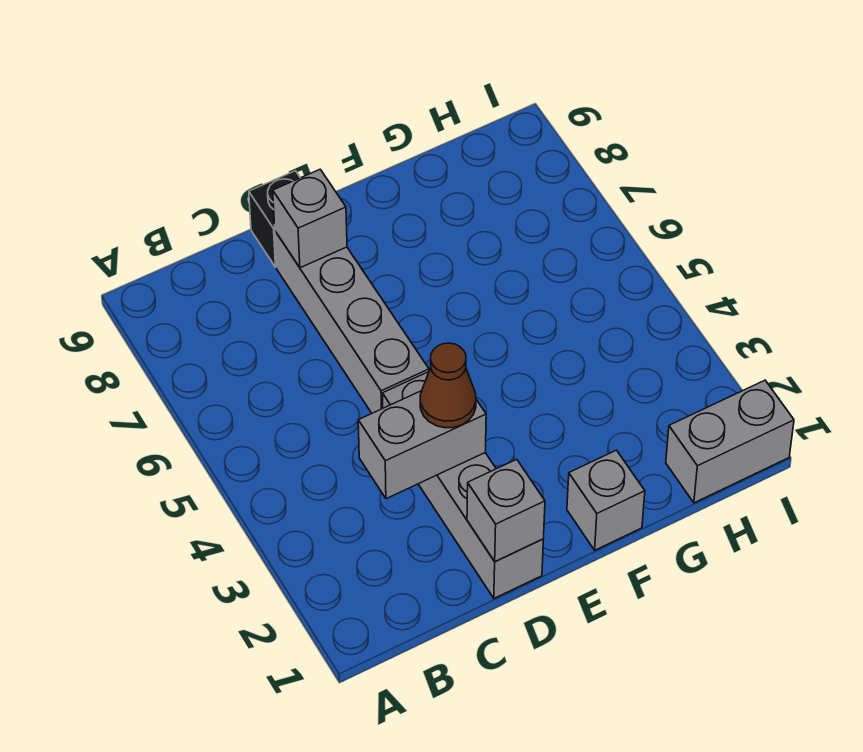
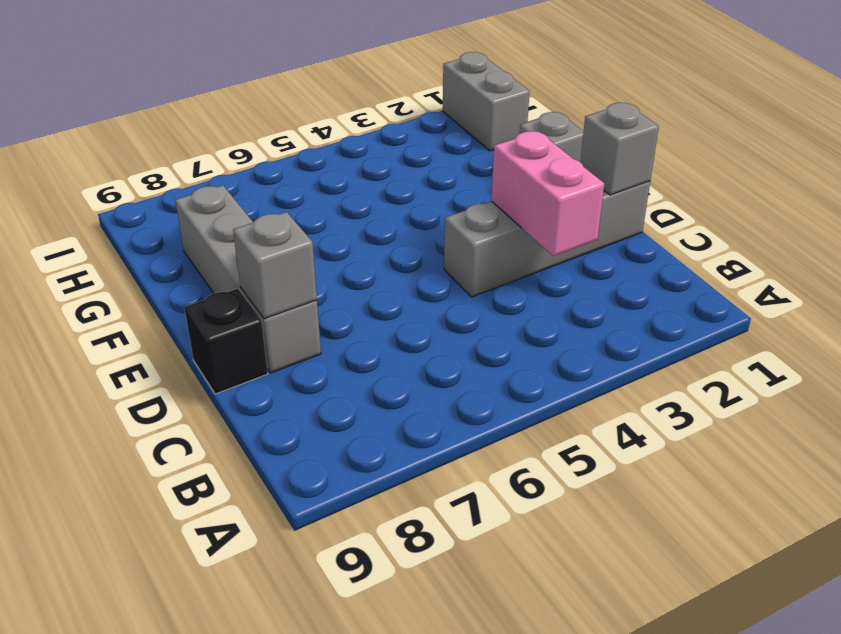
grey 1x2 brick [358,391,486,499] -> pink 1x2 brick [491,131,604,256]
brown 1x1 cone [420,343,476,428] -> none
grey 1x4 brick [275,231,429,413] -> grey 1x4 brick turned to [175,185,321,373]

